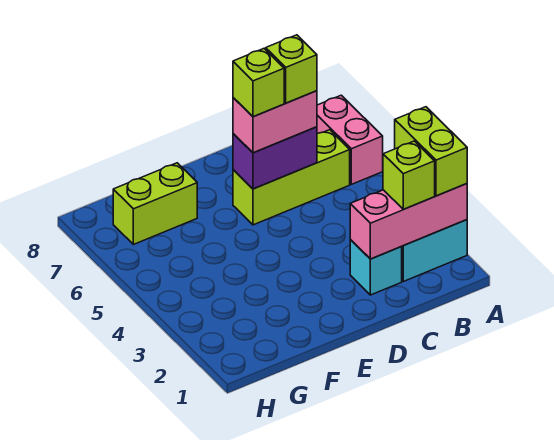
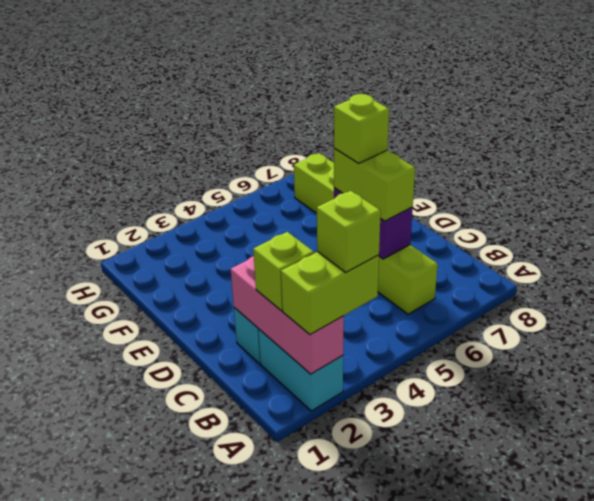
pink 1x2 brick [317,95,383,184] -> none
pink 1x2 brick [233,91,317,153] -> lime 1x2 brick [334,148,415,221]
lime 1x1 brick [266,35,317,103] -> lime 1x1 brick moved to [317,191,381,272]

